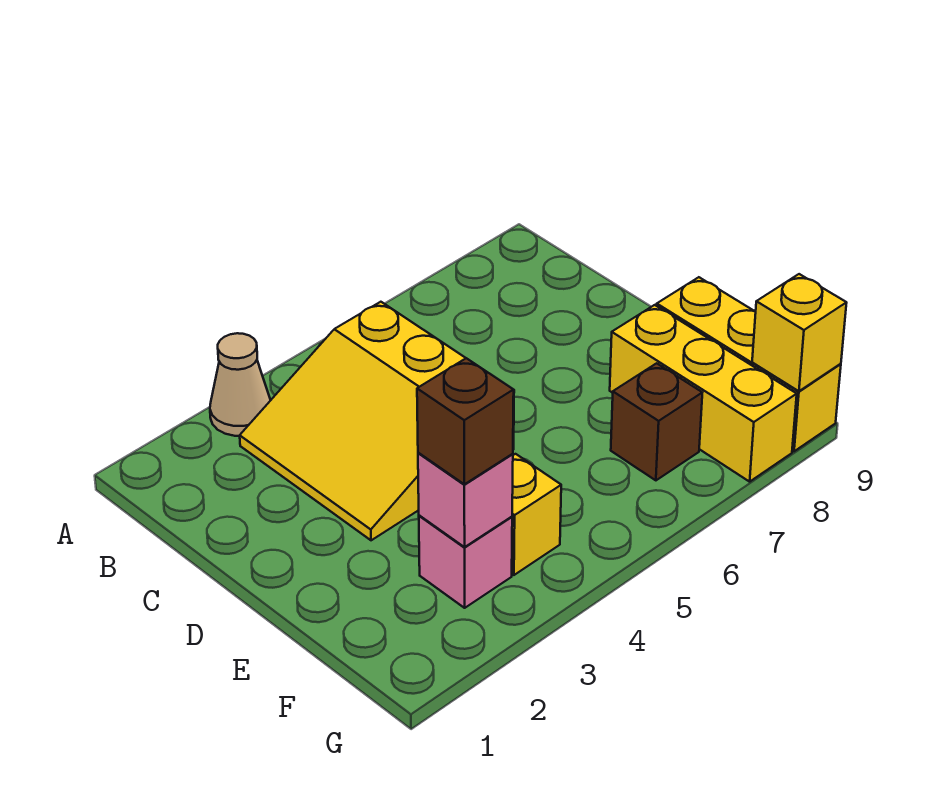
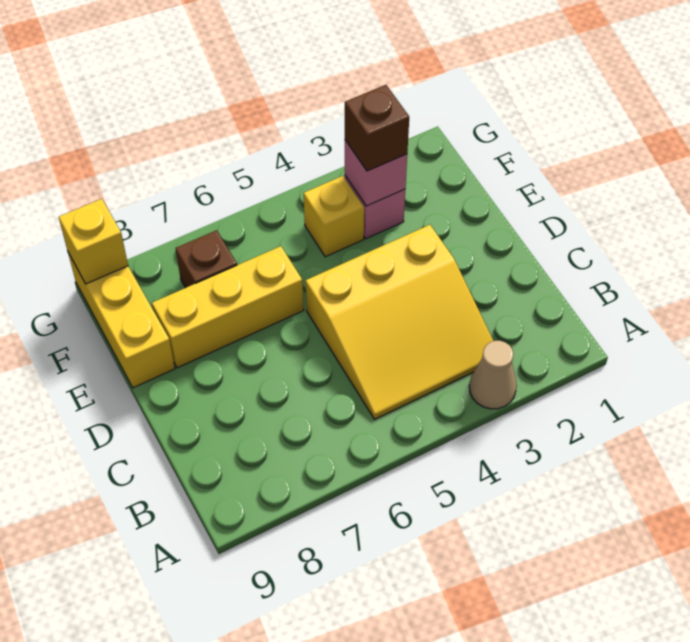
yellow 3x3 slope [240,302,514,540] -> yellow 3x3 slope turned to [306,225,493,419]
yellow 1x3 brick [610,305,797,482] -> yellow 1x3 brick turned to [152,246,304,368]

